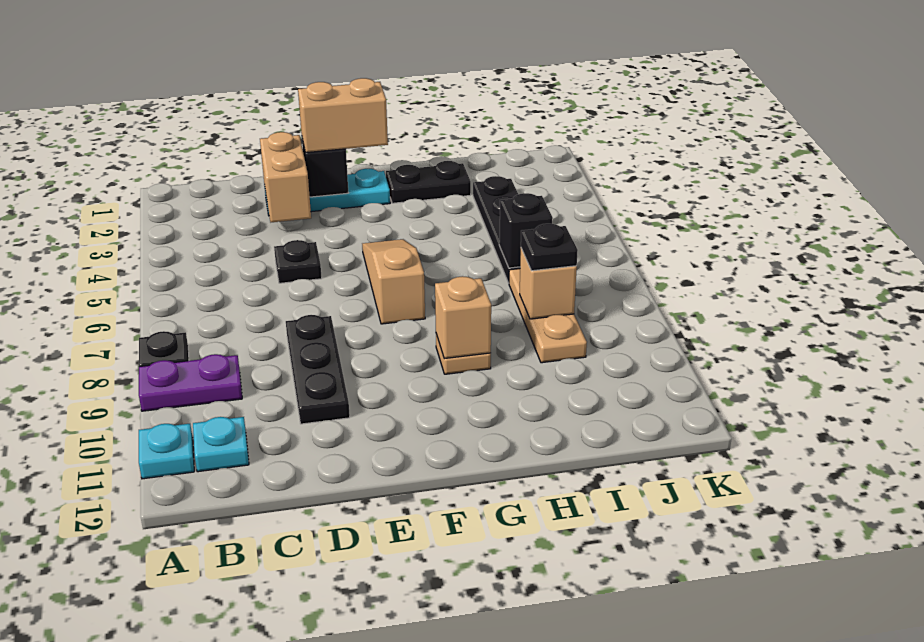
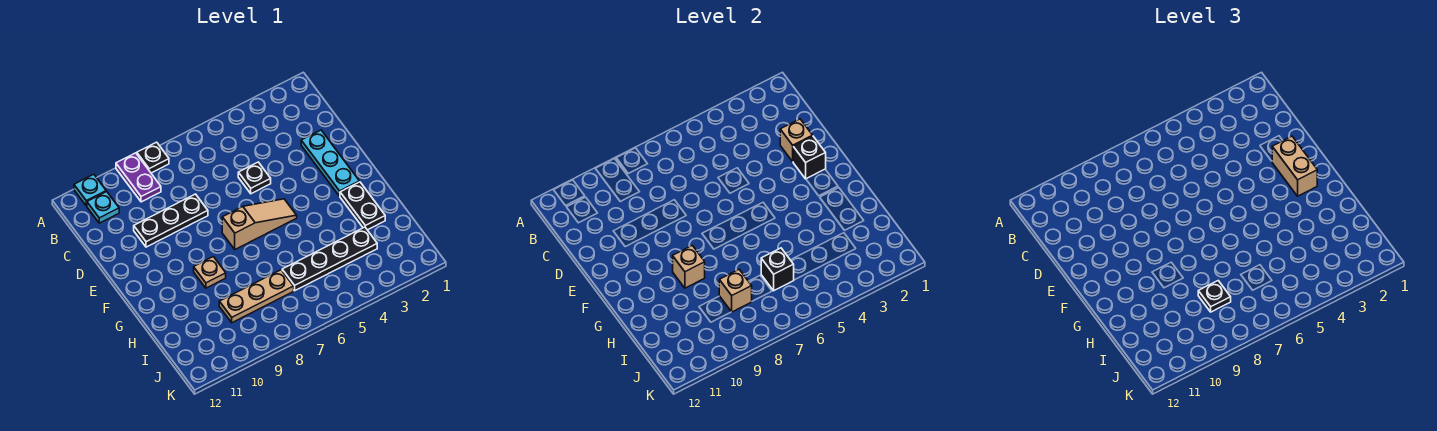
tan 1x2 brick [260,132,311,222] -> tan 1x1 brick [780,119,813,161]

